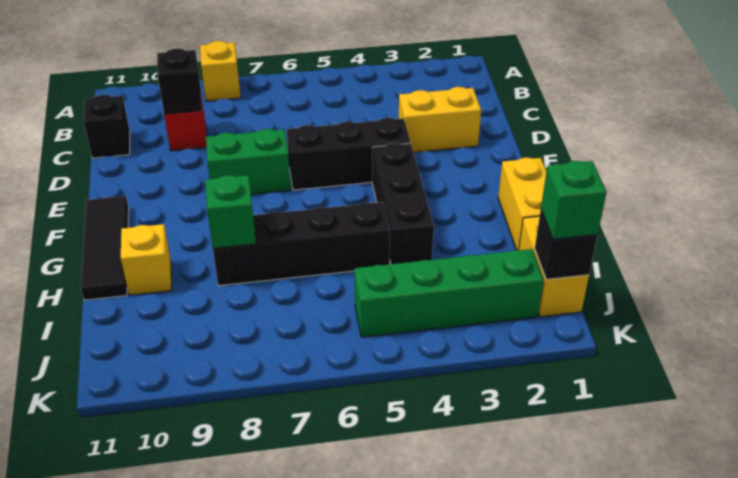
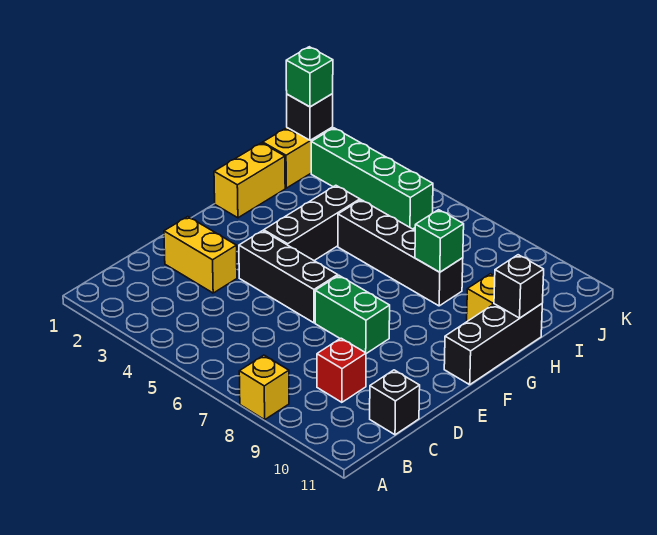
black 1x1 brick [157,48,202,114] -> black 1x1 brick moved to [494,255,544,318]
black 1x3 tile [81,196,129,300] -> black 1x3 brick [444,304,542,385]

